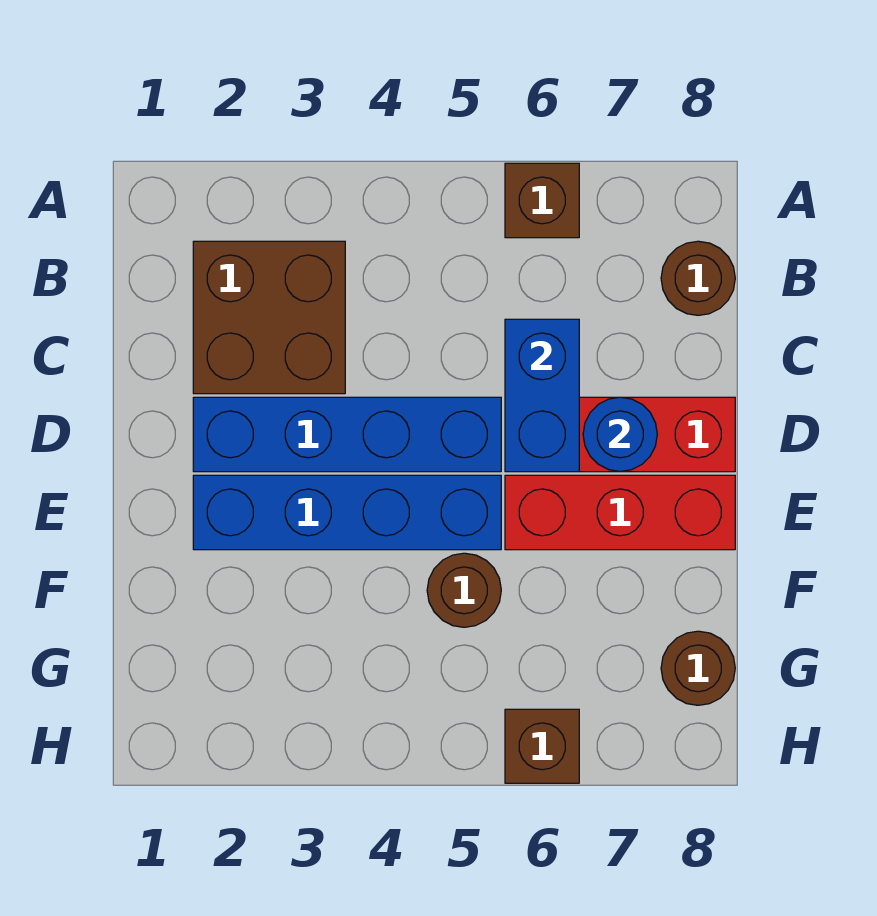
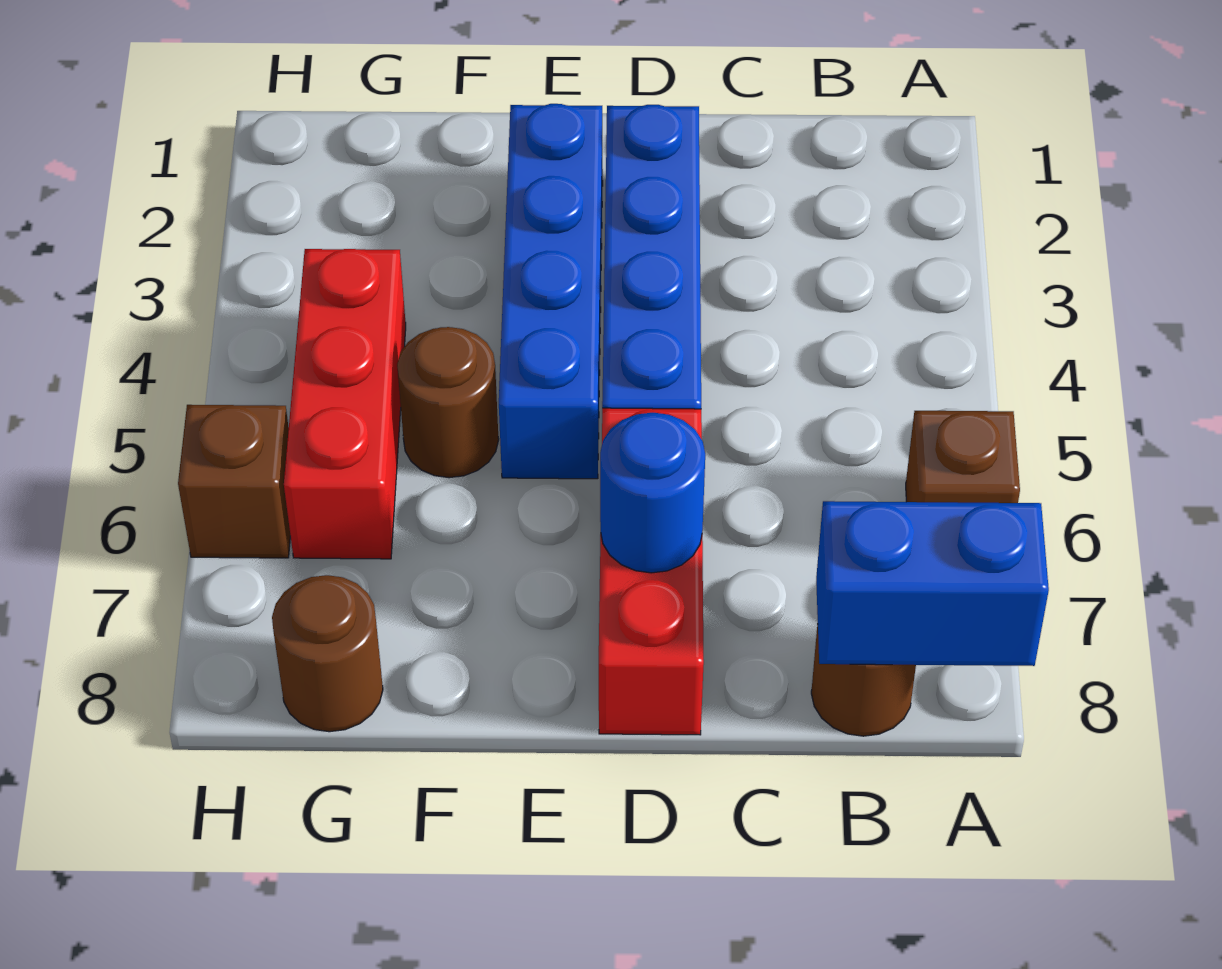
brown 2x2 brick [193,241,345,394] -> none
blue 1x2 brick [505,319,579,472] -> blue 1x2 brick moved to [816,501,1049,666]
red 1x3 brick [505,475,735,550] -> red 1x3 brick moved to [284,249,406,559]

